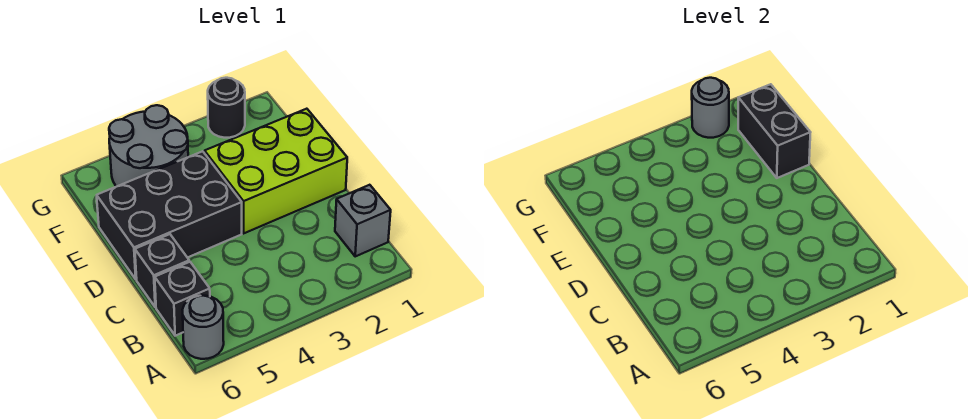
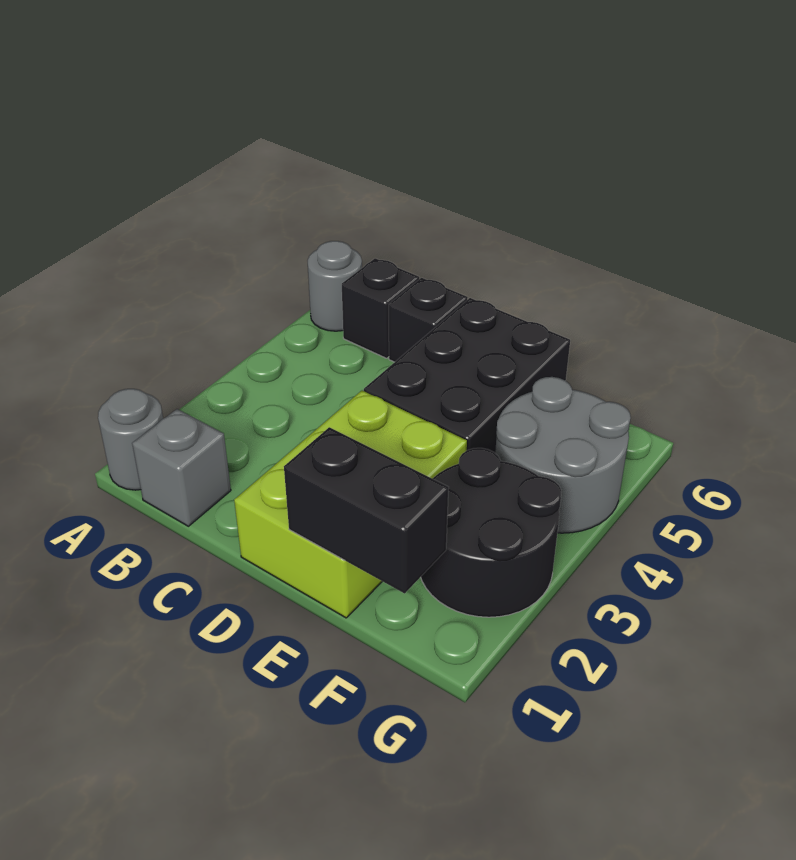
black 1x1 round brick [208,78,245,138] -> black 2x2 round brick [421,448,561,617]
grey 1x1 round brick [692,78,729,138] -> grey 1x1 round brick moved to [98,389,163,490]

